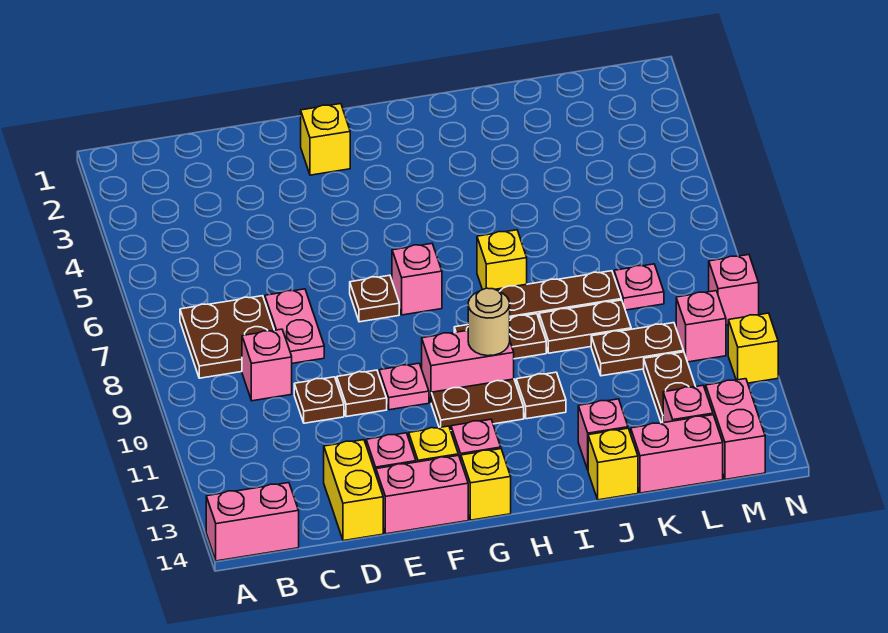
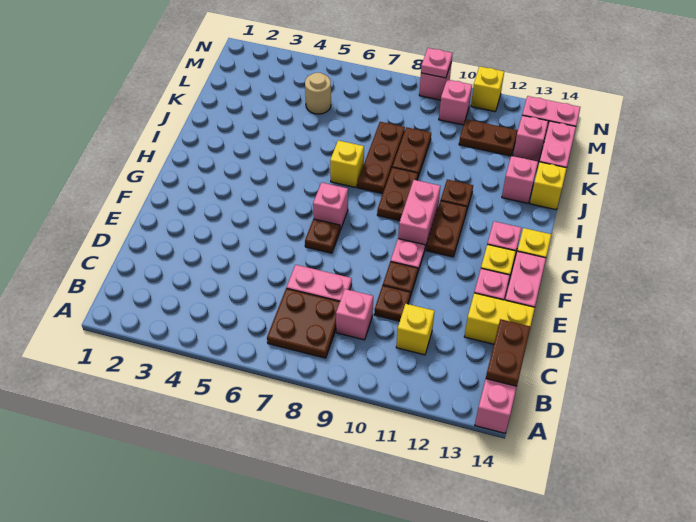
yellow 1x1 brick [301,104,350,175] -> yellow 1x1 brick moved to [396,304,435,355]
tan 1x1 round brick [468,288,510,356] -> tan 1x1 round brick moved to [305,73,331,114]
brown 1x2 plate [591,323,684,376] -> brown 1x2 plate moved to [486,319,531,386]
pink 1x1 plate [614,264,664,310] -> pink 1x1 plate moved to [421,48,453,78]

